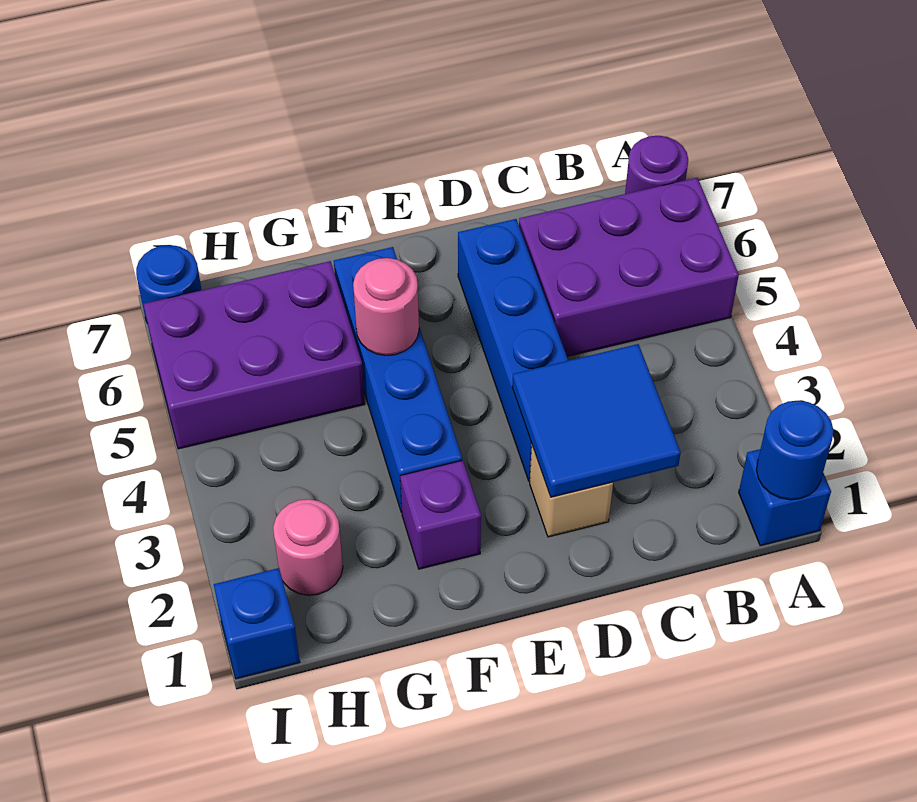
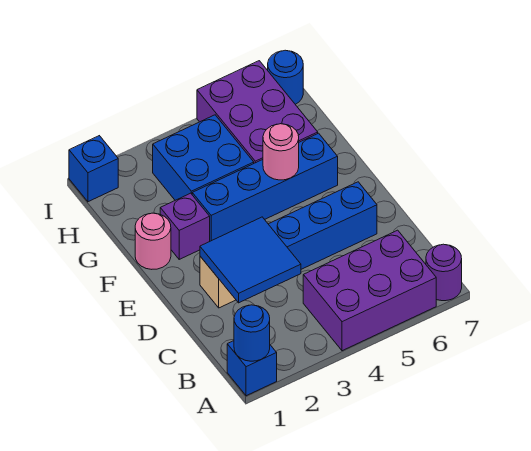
purple 2x3 brick [519,178,739,356] -> purple 2x3 brick turned to [303,230,436,351]
none -> blue 2x2 brick [153,115,254,200]
pink 1x1 round brick [273,499,343,595] -> pink 1x1 round brick moved to [135,213,171,269]

